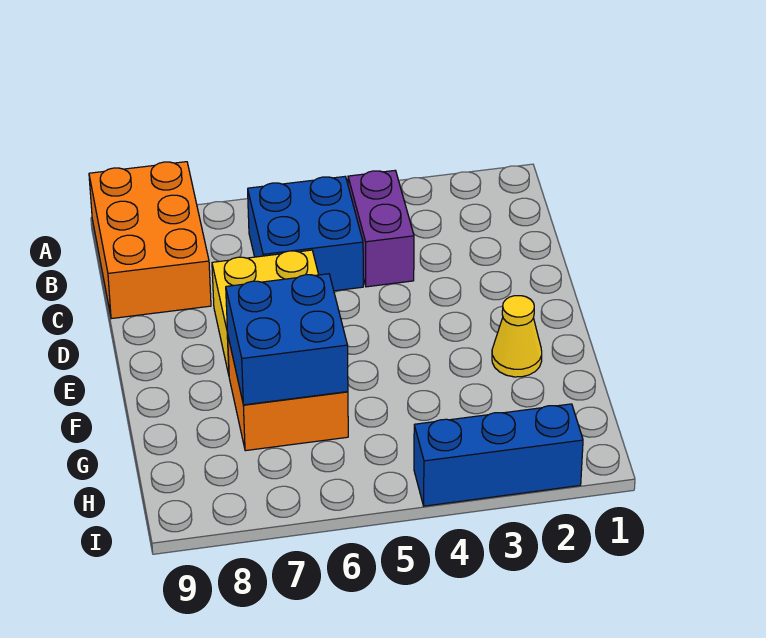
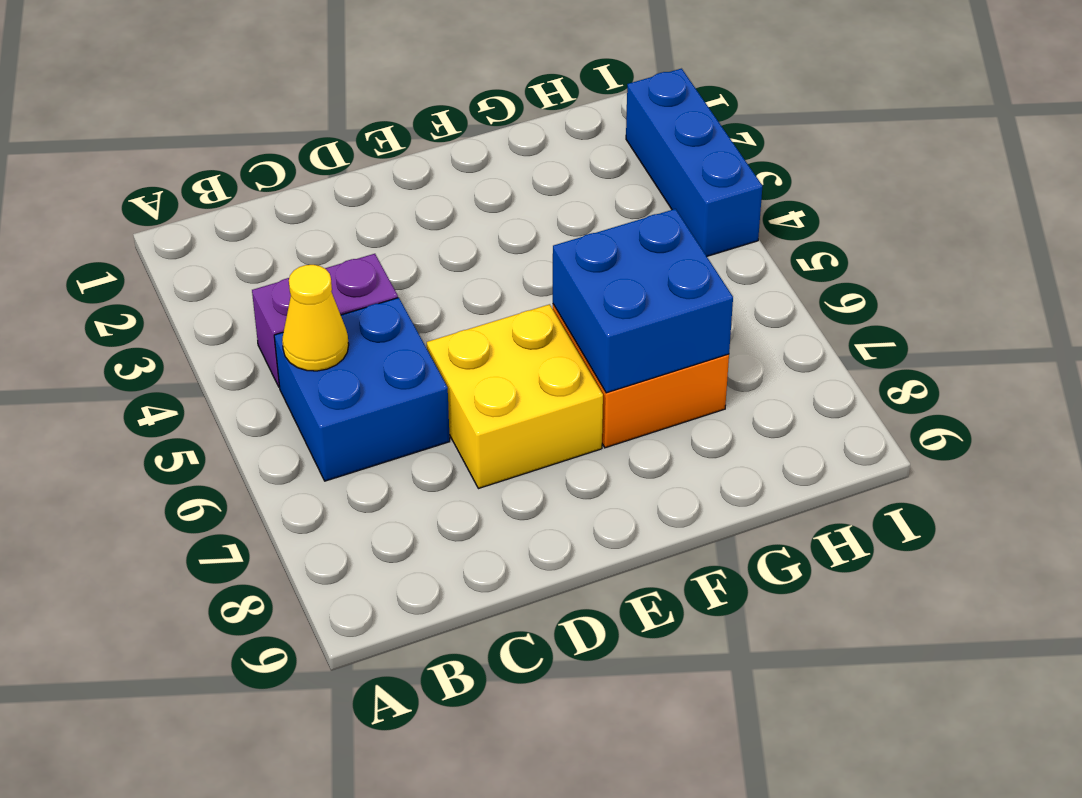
orange 2x3 brick [89,162,211,319] -> none
yellow 1x1 cone [492,296,542,377] -> yellow 1x1 cone moved to [282,265,349,371]

